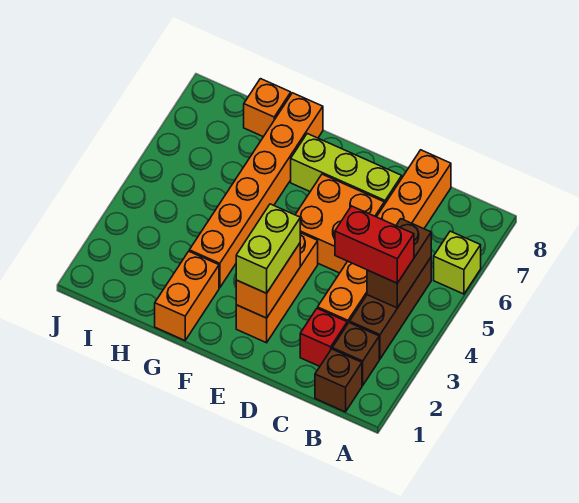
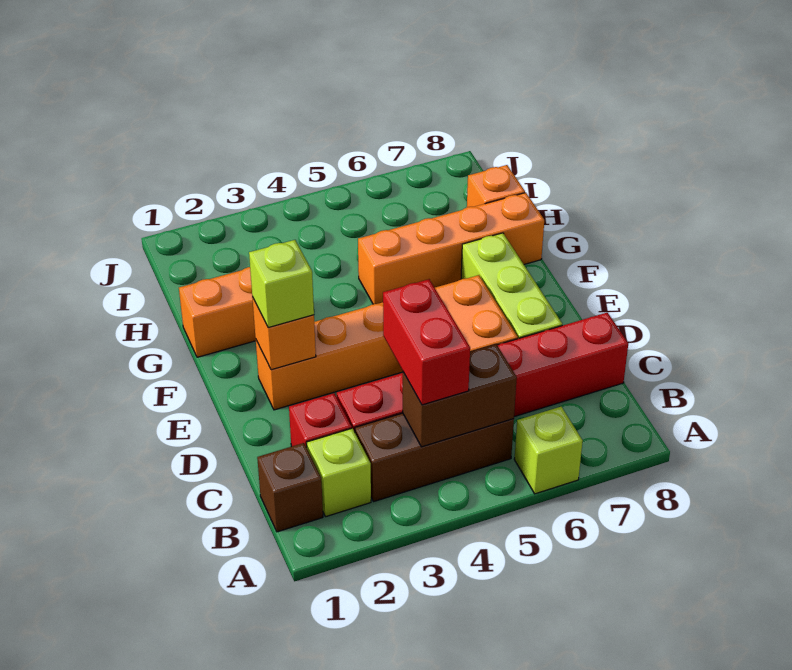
brown 1x1 brick [332,323,379,385] -> lime 1x1 brick [306,428,371,517]
orange 1x6 brick [318,150,451,324] -> red 1x6 brick [337,313,628,432]
orange 1x2 brick [236,243,300,318] -> orange 1x1 brick [252,297,316,370]
lime 1x2 brick [236,204,300,293] -> lime 1x1 brick [249,240,314,327]
orange 1x6 brick [189,93,323,288] -> orange 1x4 brick [358,193,544,304]

